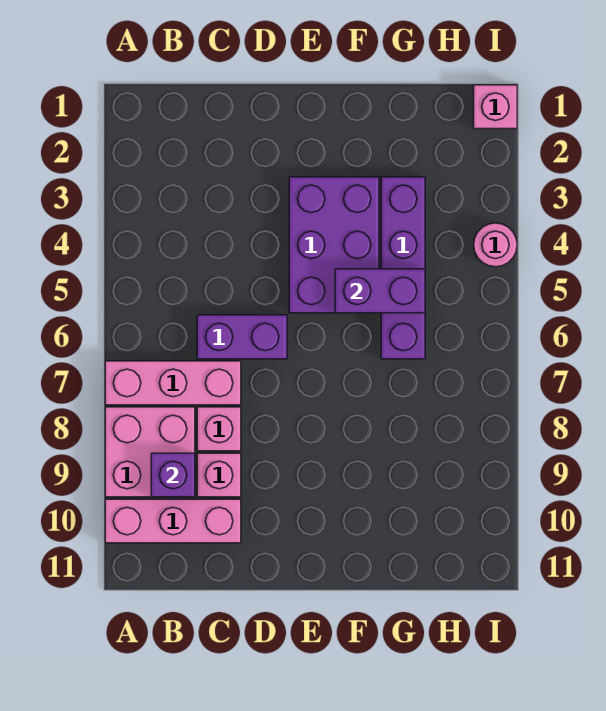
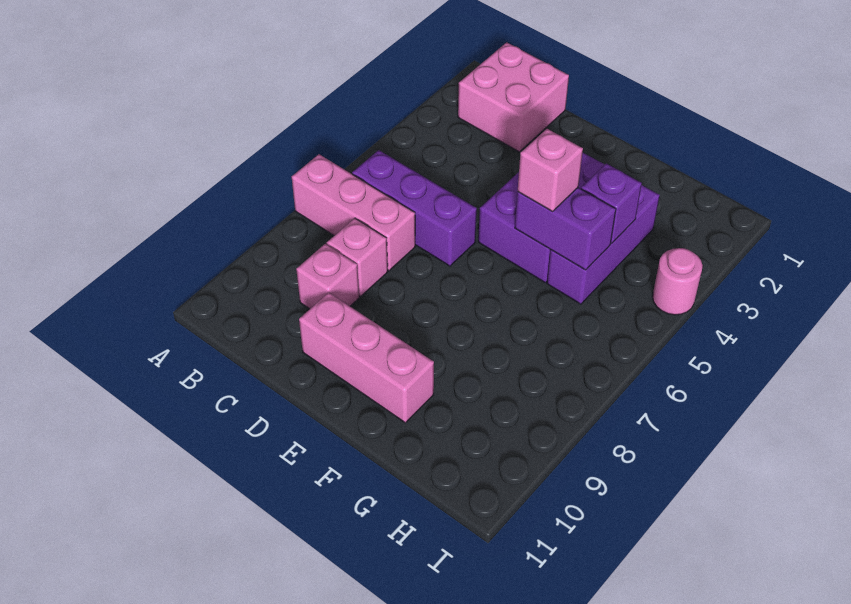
pink 2x2 brick [105,407,195,497] -> pink 2x2 brick moved to [458,42,569,152]
pink 1x3 brick [105,499,241,543] -> pink 1x3 brick moved to [299,292,434,423]
purple 1x1 brick [151,453,195,497] -> purple 1x1 brick moved to [581,163,642,243]
purple 1x2 brick [197,315,287,359] -> purple 1x3 brick [352,150,477,266]
purple 1x4 brick [381,177,425,359] -> purple 1x3 brick [547,185,660,304]
pink 1x1 brick [474,85,517,129] -> pink 1x1 brick moved to [518,129,583,211]

